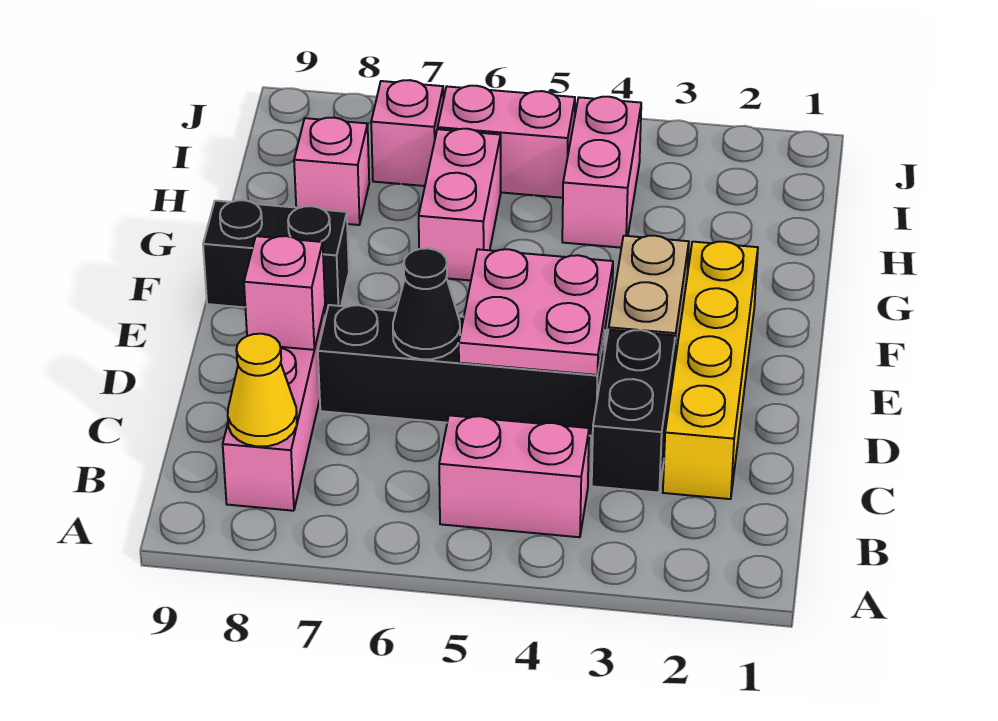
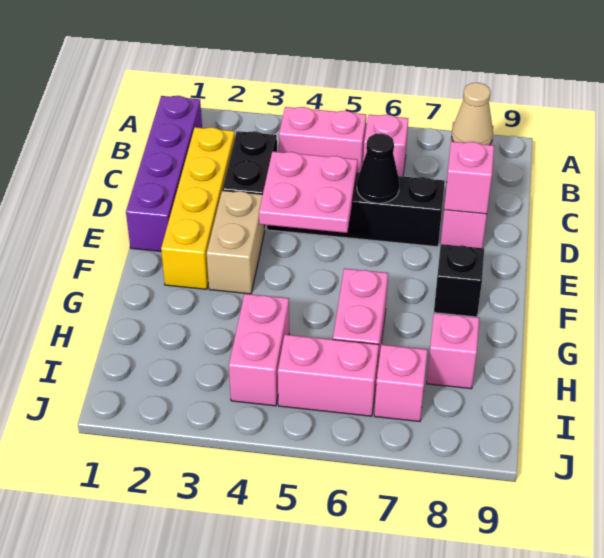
none -> purple 1x4 brick [126,96,202,251]
none -> pink 1x1 brick [363,115,408,176]
yellow 1x1 cone [228,334,297,447] -> tan 1x1 cone [452,83,493,145]
black 1x2 brick [203,200,349,314] -> black 1x1 brick [434,244,484,317]

